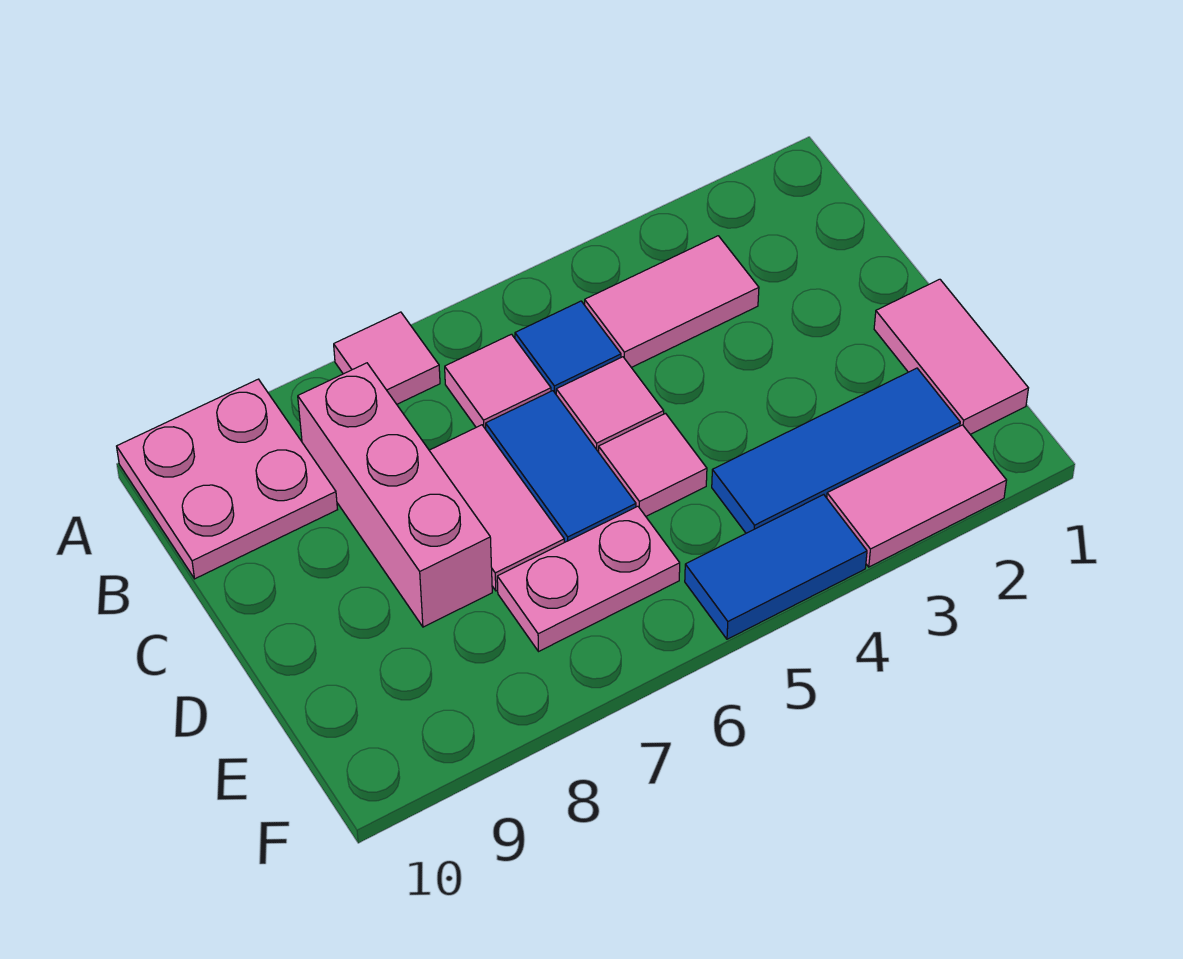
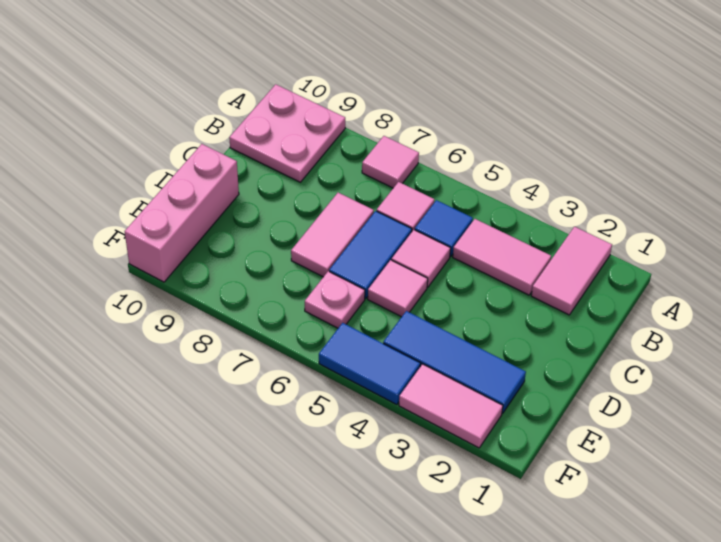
pink 1x3 brick [298,363,492,627] -> pink 1x3 brick moved to [125,144,239,282]
pink 1x2 tile [874,279,1028,434] -> pink 1x2 tile moved to [531,227,612,315]
pink 1x2 plate [497,506,680,652] -> pink 1x1 plate [305,271,365,328]

